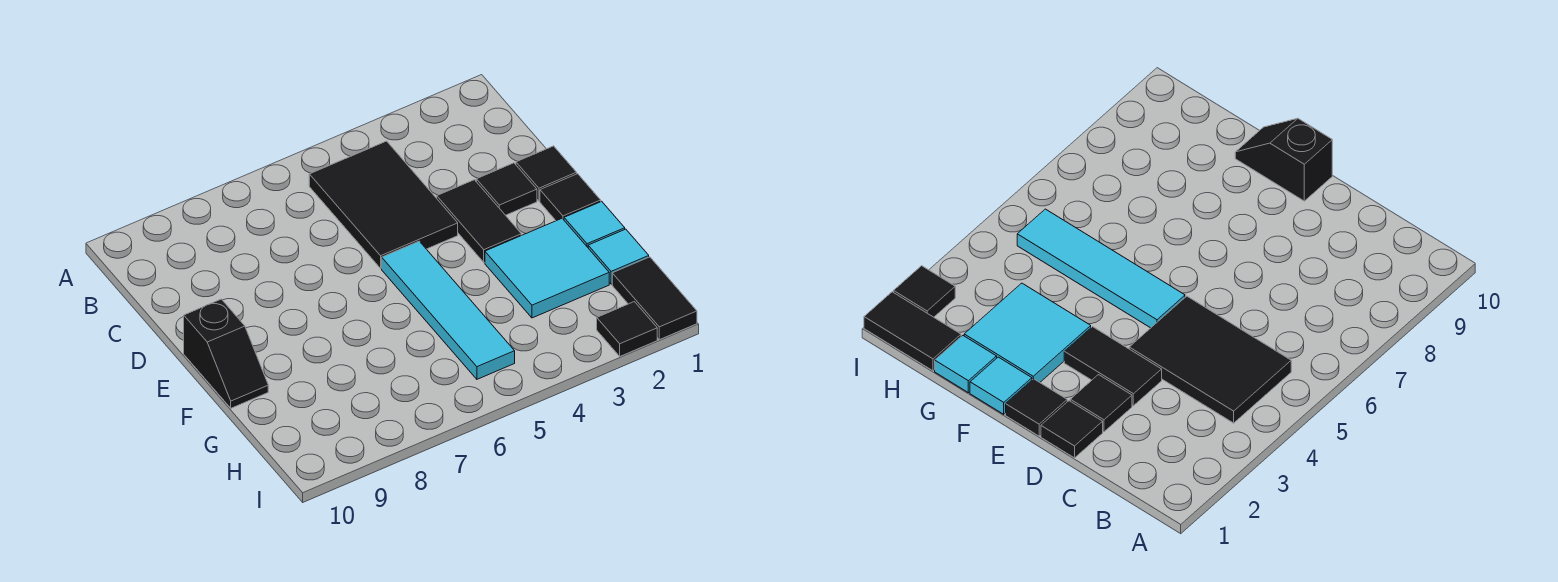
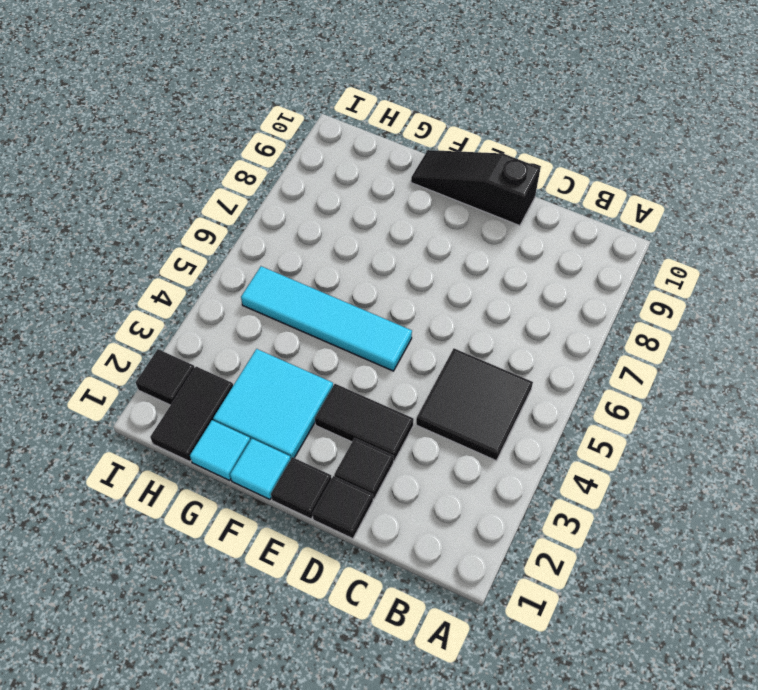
black 2x3 tile [309,141,458,268] -> black 2x2 tile [416,348,533,461]
black 1x2 slope [184,299,268,408] -> black 1x3 slope [411,150,540,226]
black 1x2 tile [612,257,697,340] -> black 1x2 tile turned to [150,367,233,462]

